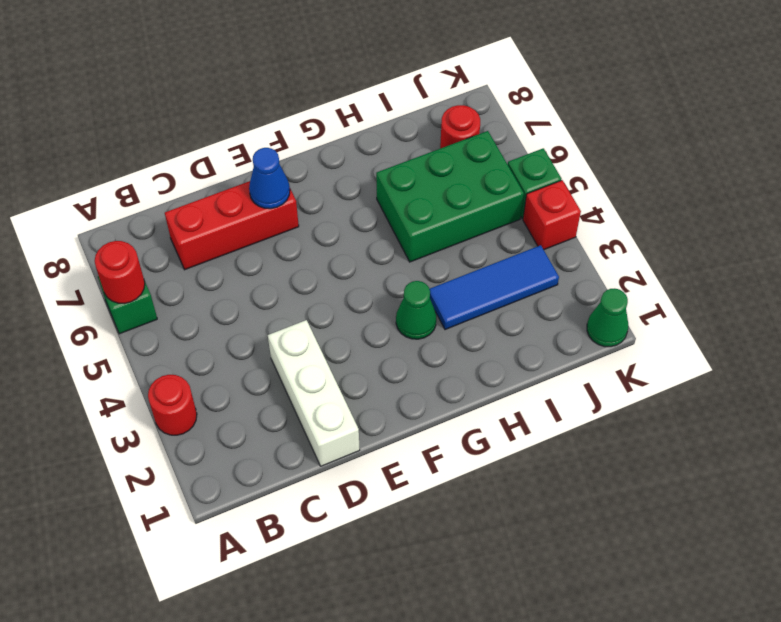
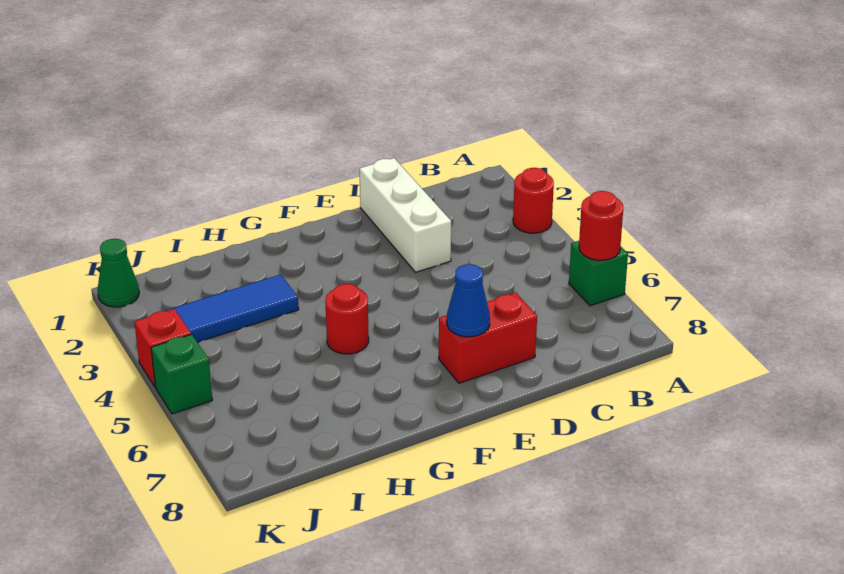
red 1x3 brick [165,181,299,270] -> red 1x2 brick [439,292,537,383]
green 1x1 cone [396,281,436,339] -> none
green 2x3 brick [376,131,524,262] -> none
red 1x1 round brick [440,105,480,148] -> red 1x1 round brick moved to [325,284,369,354]

